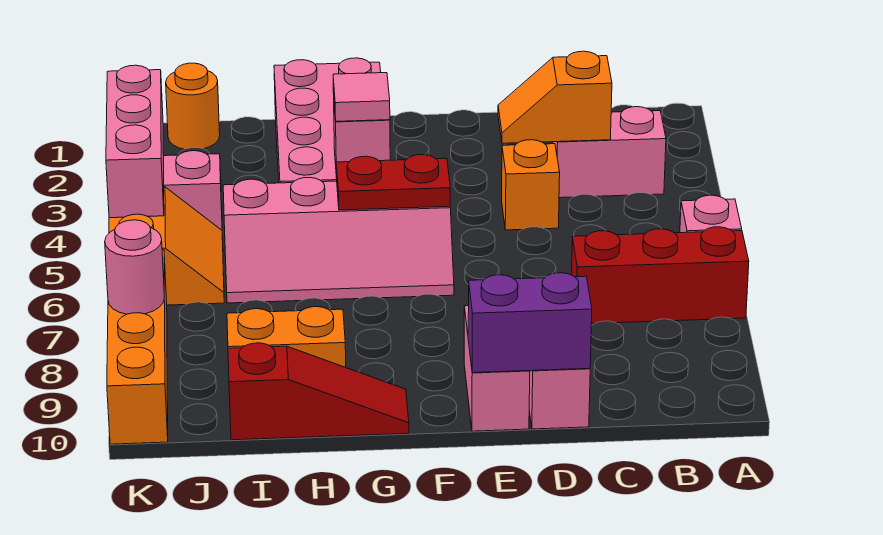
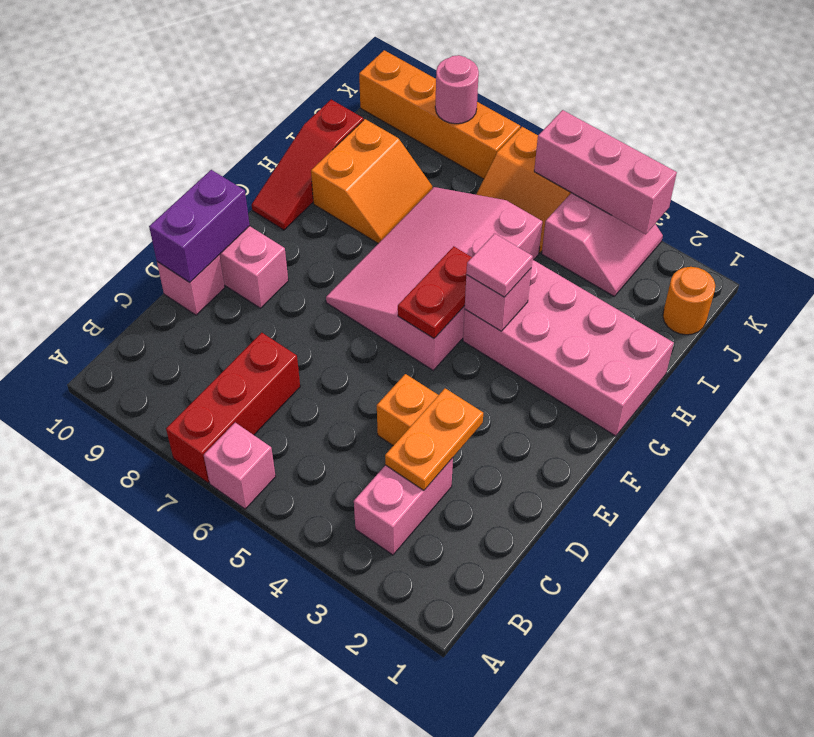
orange 1x2 slope [498,51,612,143] -> orange 1x2 plate [385,388,483,490]
pink 2x4 slope [223,178,454,303] -> pink 3x4 slope [326,187,542,370]

